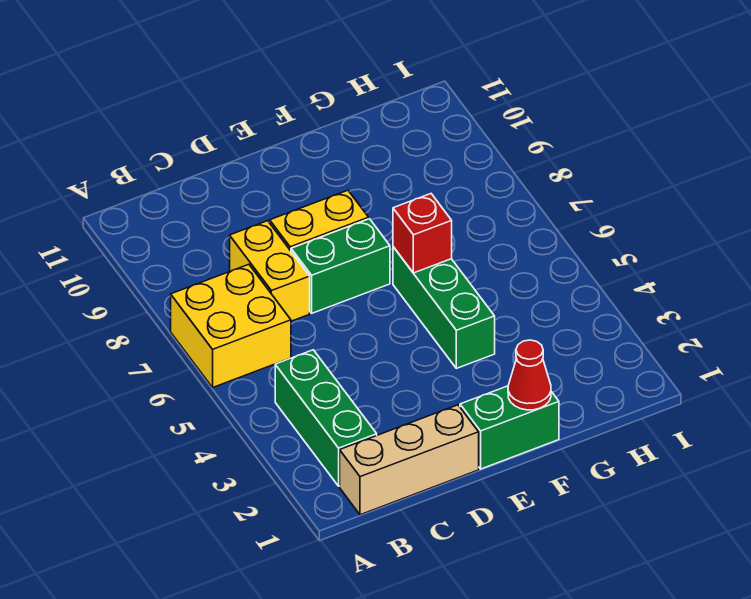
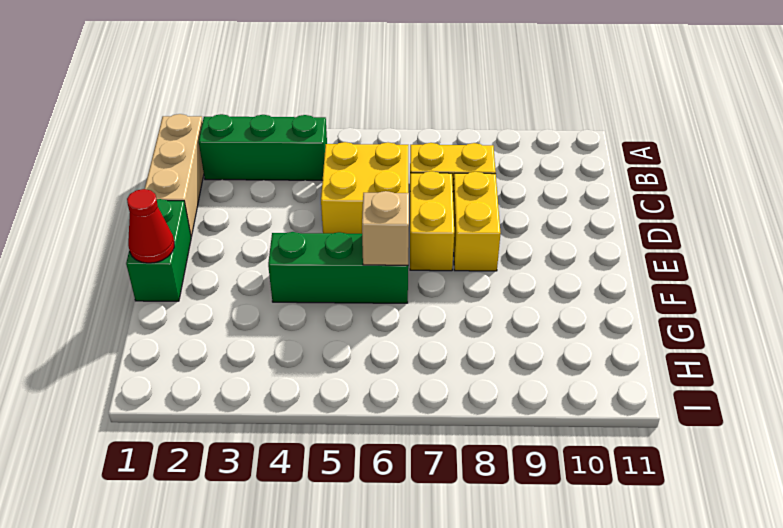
yellow 2x2 brick [171,264,291,387] -> yellow 2x2 brick moved to [321,142,408,234]
green 1x2 brick [291,219,390,313] -> yellow 1x2 brick [410,171,454,271]
red 1x1 brick [393,194,452,273] -> tan 1x1 brick [362,191,409,265]

